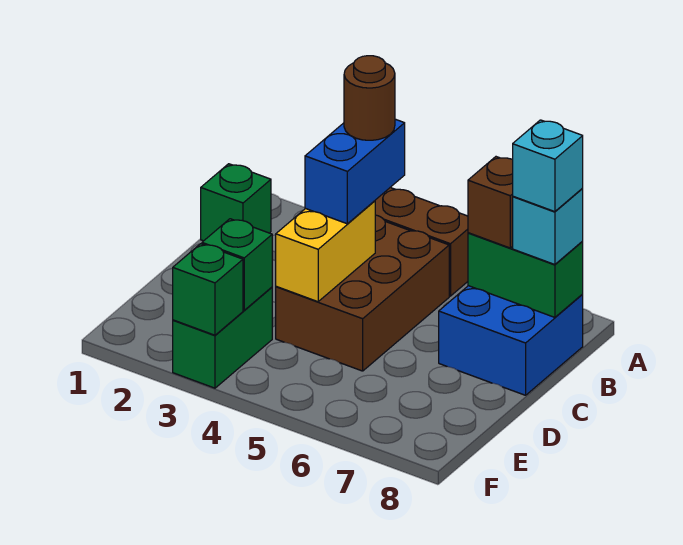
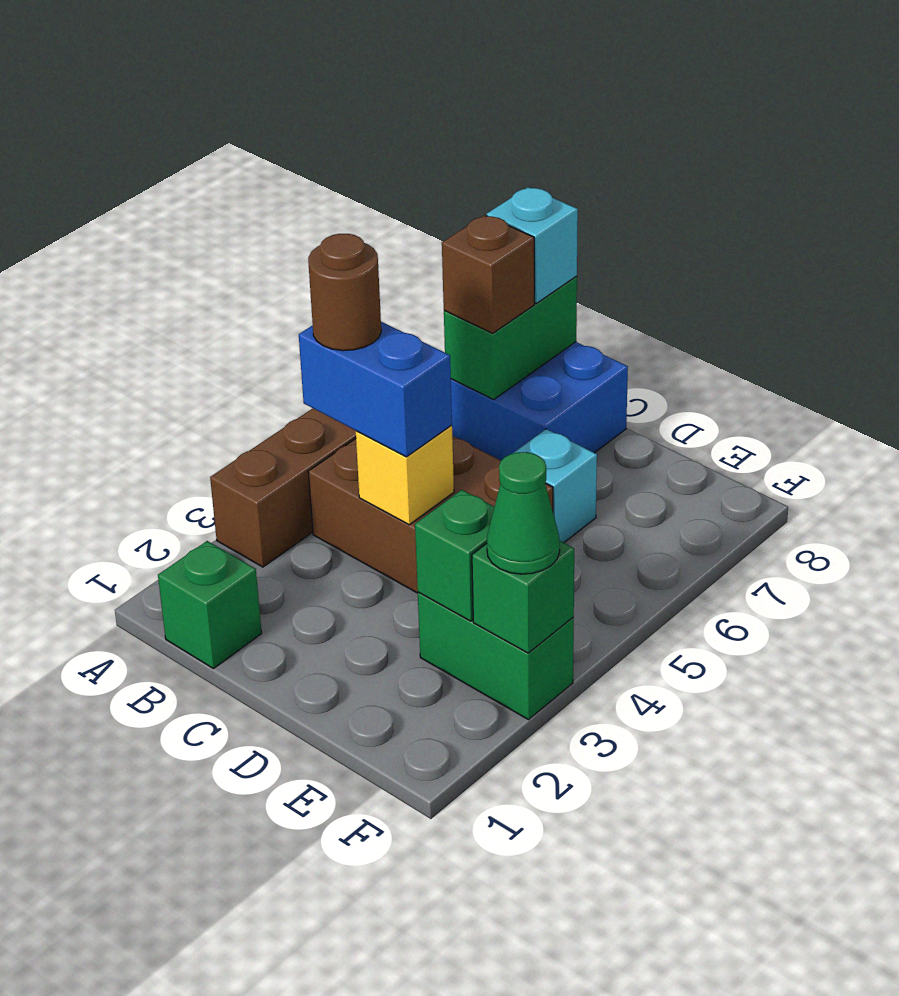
cyan 1x1 brick [513,120,583,212] -> cyan 1x1 brick moved to [514,429,597,543]
yellow 1x2 brick [276,201,375,302] -> yellow 1x1 brick [356,425,454,525]
none -> green 1x1 cone [487,452,560,574]

